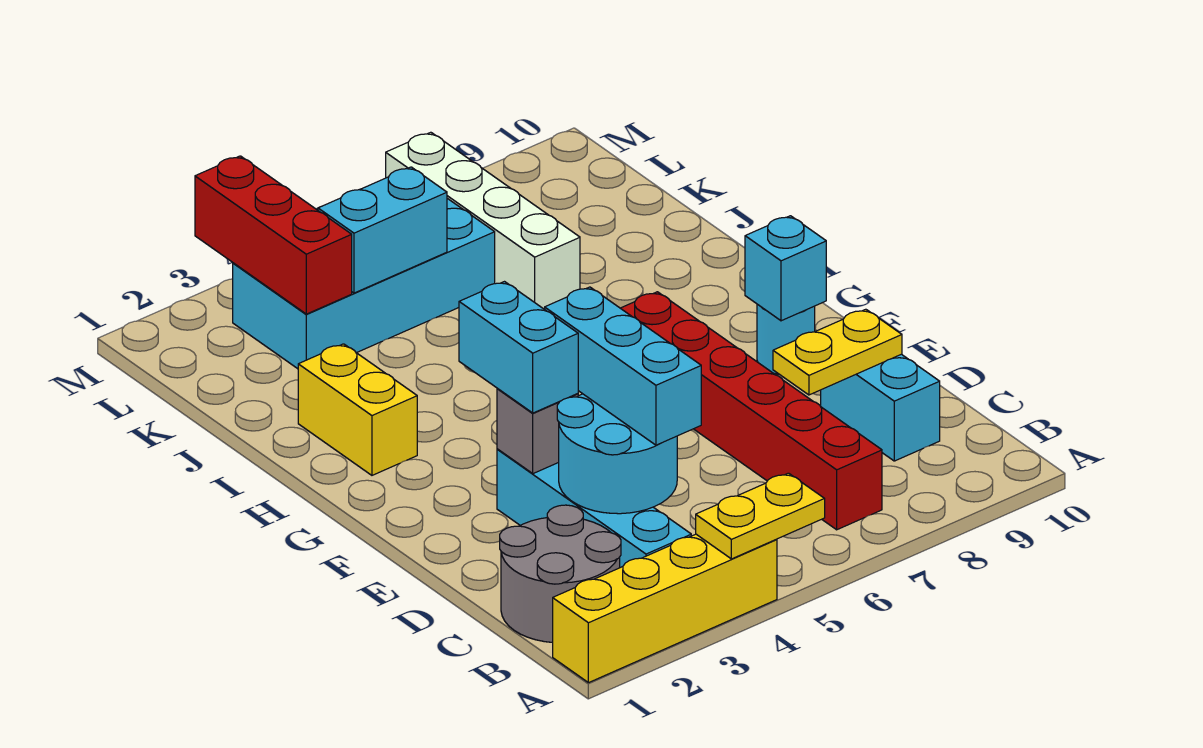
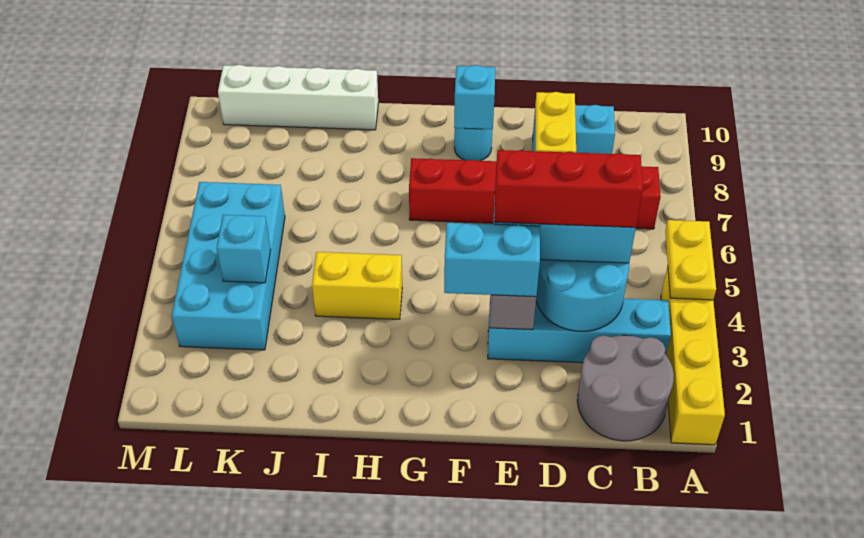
yellow 1x2 brick [298,344,417,475] -> yellow 1x2 brick moved to [312,252,402,319]
white 1x4 brick [386,132,580,309] -> white 1x4 brick moved to [218,65,378,130]
red 1x3 brick [195,156,352,314] -> red 1x3 brick moved to [494,150,643,227]
cyan 1x2 brick [318,167,447,293] -> cyan 1x1 brick [217,215,271,283]

